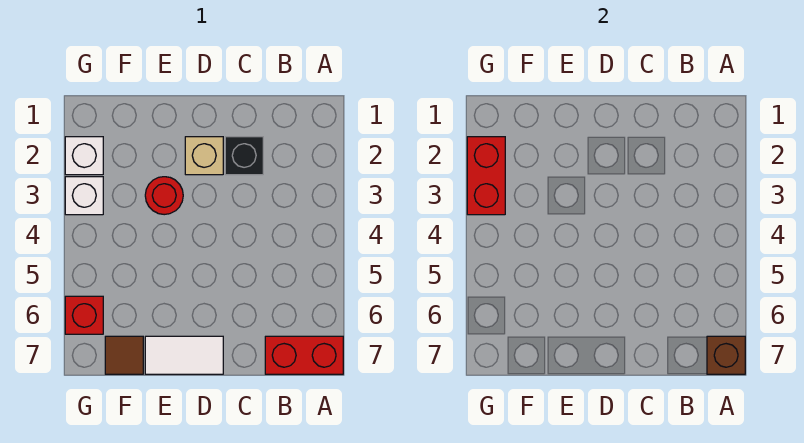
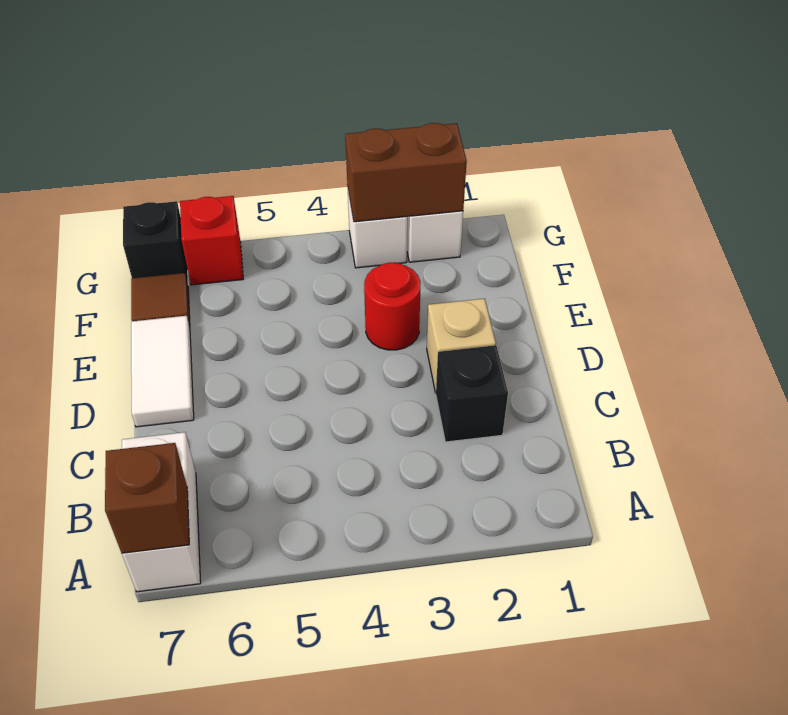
red 1x2 brick [265,336,343,374] -> white 1x2 brick [122,432,201,592]
red 1x2 brick [467,137,505,215] -> brown 1x2 brick [345,123,467,222]
none -> black 1x1 brick [123,201,188,283]

